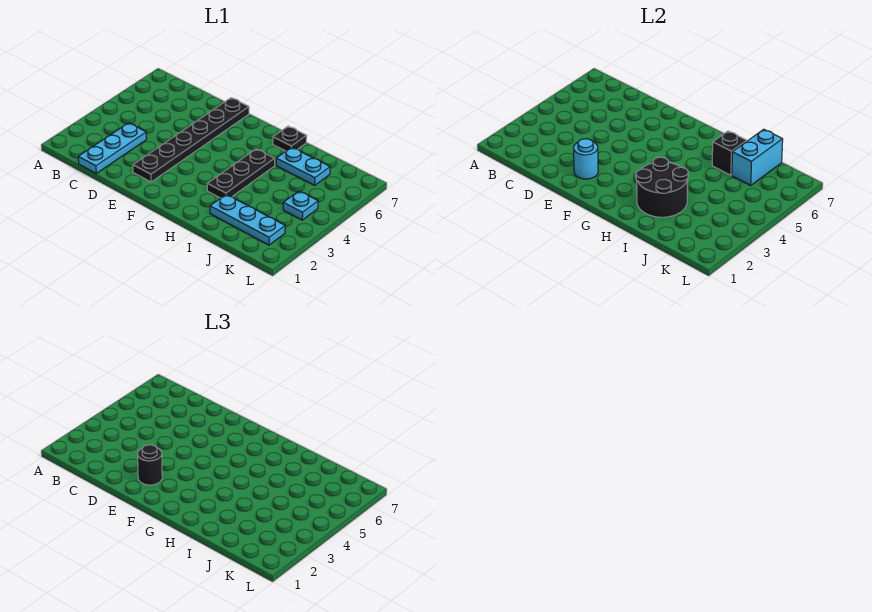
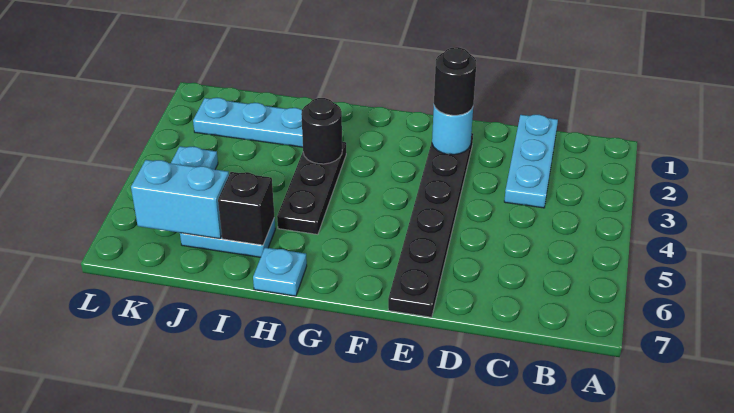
black 2x2 round brick [636,157,688,217] -> black 1x1 round brick [301,98,342,164]
black 1x1 plate [273,126,307,151] -> cyan 1x1 plate [253,247,307,296]
cyan 1x2 brick [732,129,783,185] -> cyan 1x2 brick turned to [131,160,229,239]

